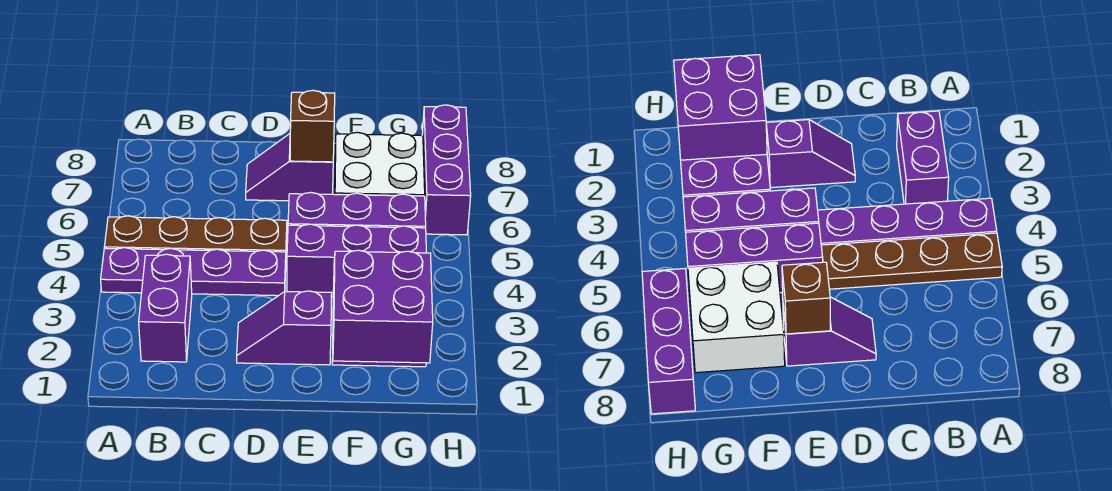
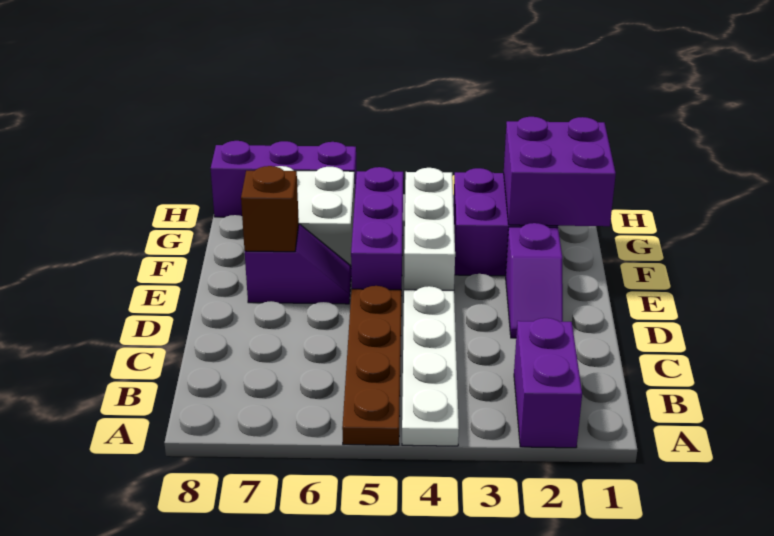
purple 1x4 plate [101,248,286,296] -> white 1x4 plate [402,286,459,446]
purple 1x2 brick [139,254,192,362] -> purple 1x2 brick turned to [514,318,582,448]
purple 1x2 slope [246,134,333,201] -> purple 1x2 slope turned to [245,224,351,304]
purple 1x3 brick [287,224,426,297] -> white 1x3 brick [404,168,455,290]

